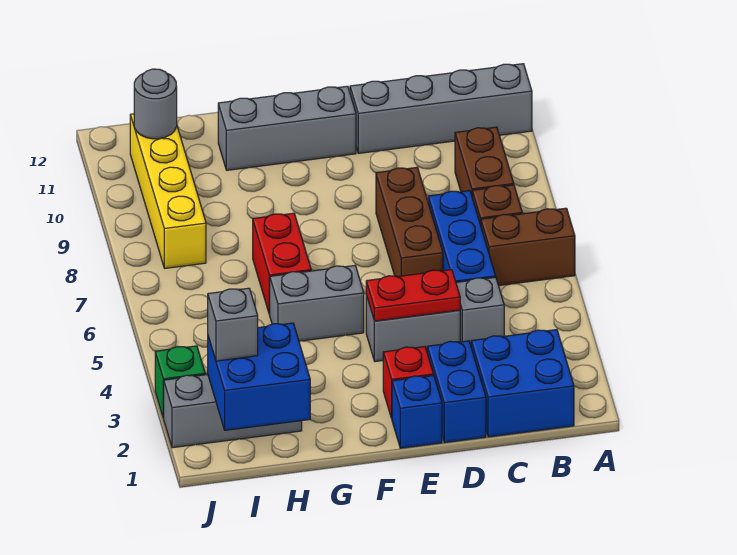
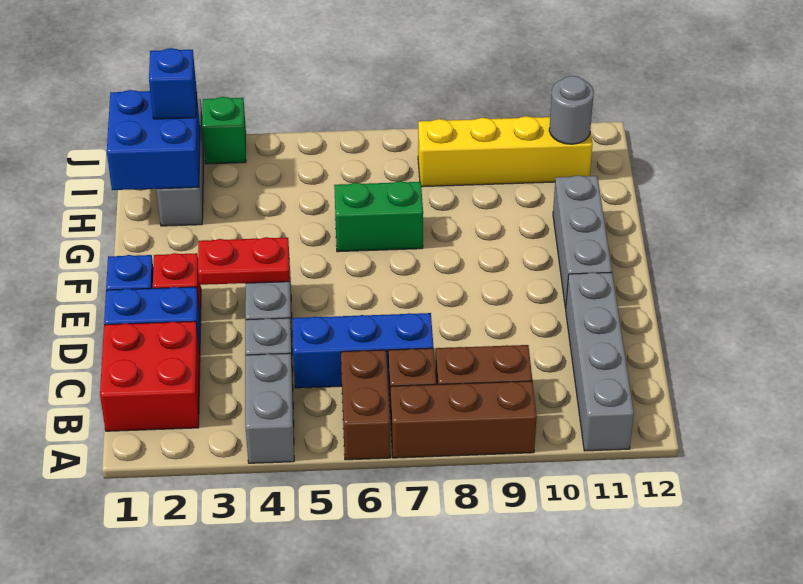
blue 2x2 brick [471,330,574,437] -> red 2x2 brick [100,321,200,431]
red 1x2 plate [366,270,460,321] -> red 1x2 plate turned to [198,237,290,285]
brown 1x3 brick [376,167,443,277] -> brown 1x3 brick moved to [390,381,537,458]
grey 1x2 brick [270,266,364,341] -> grey 1x2 brick moved to [245,353,294,463]
red 1x2 brick [253,213,311,315] -> green 1x2 brick [334,181,423,252]
grey 1x1 brick [208,288,258,361] -> blue 1x1 brick [149,48,197,119]

